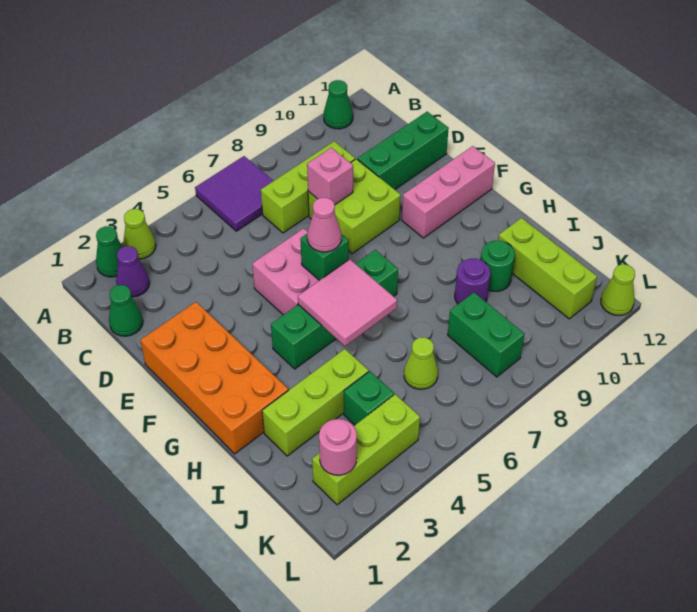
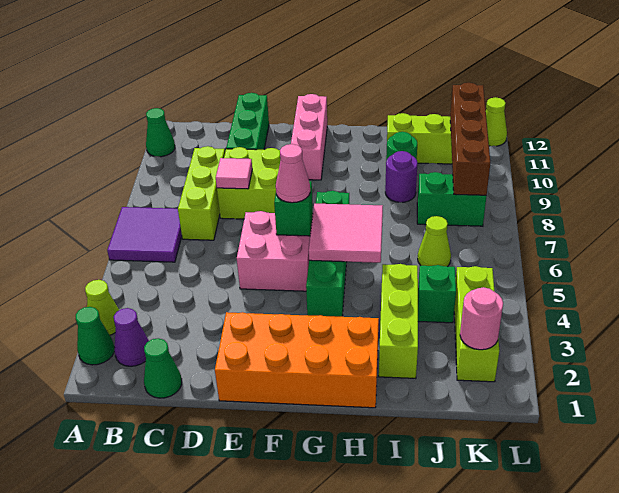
pink 1x1 brick [307,148,353,205] -> pink 1x1 tile [216,158,252,189]
none -> brown 1x4 brick [450,83,490,195]

